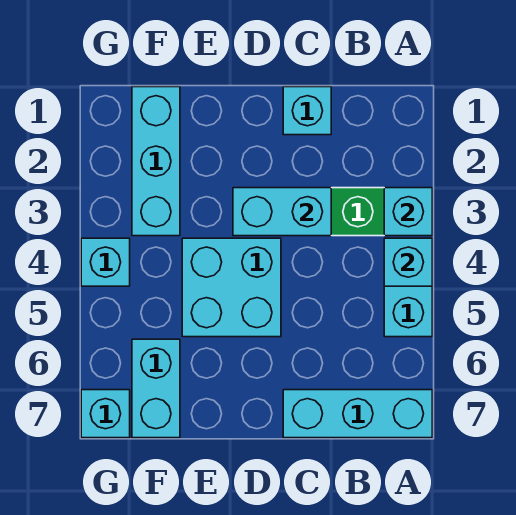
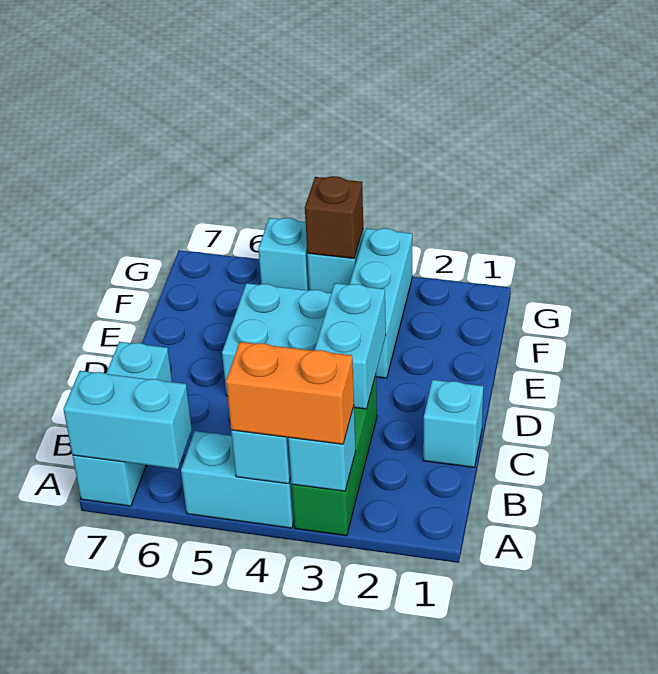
none -> orange 1x2 brick [226,342,354,444]
cyan 1x3 brick [132,87,180,236] -> cyan 1x3 brick turned to [350,228,412,378]
cyan 1x2 brick [132,339,180,438] -> cyan 1x2 brick moved to [63,371,192,469]
none -> brown 1x1 brick [305,176,363,258]
cyan 1x1 brick [81,390,130,438] -> cyan 1x1 brick moved to [258,218,309,290]

